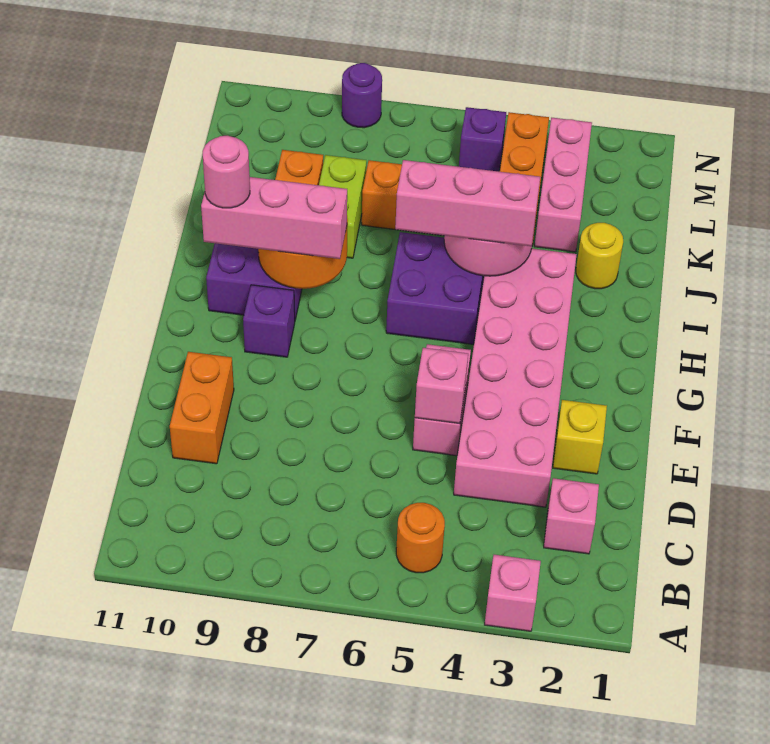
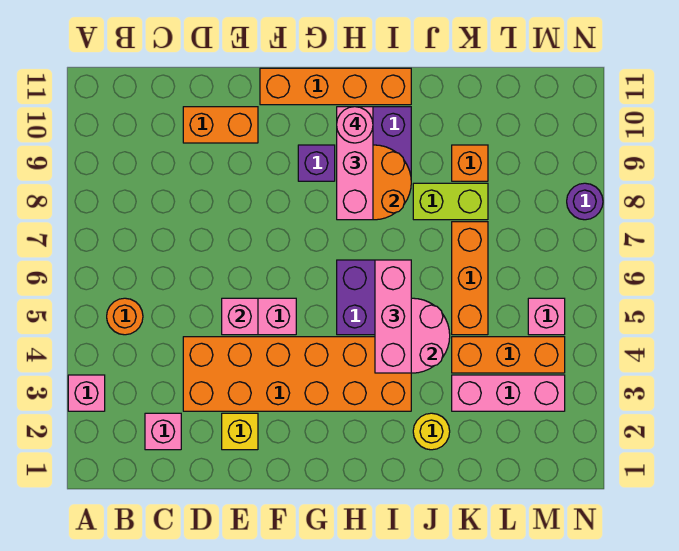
pink 2x6 brick [454,249,577,507] -> orange 2x6 brick [183,337,411,411]
none -> orange 1x4 brick [260,68,411,105]
purple 1x1 brick [459,107,506,172] -> pink 1x1 brick [528,298,565,335]

